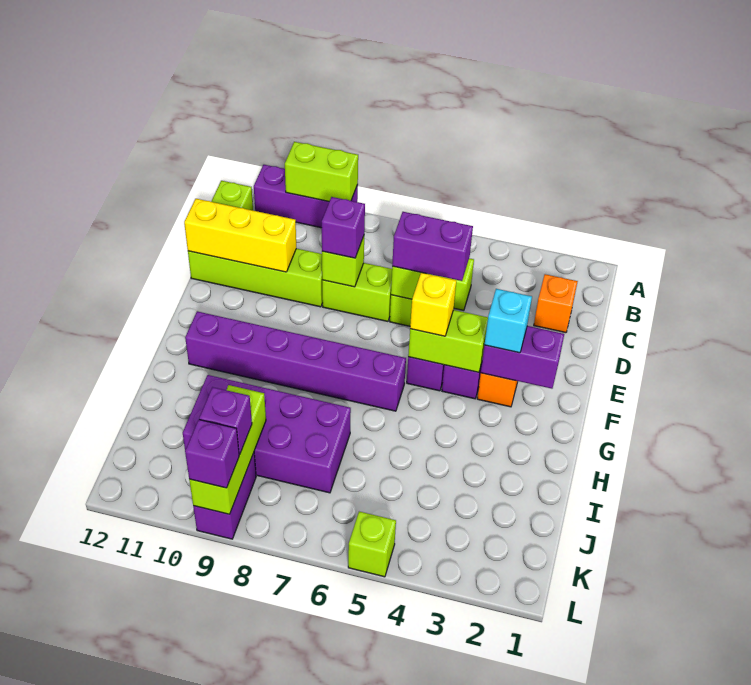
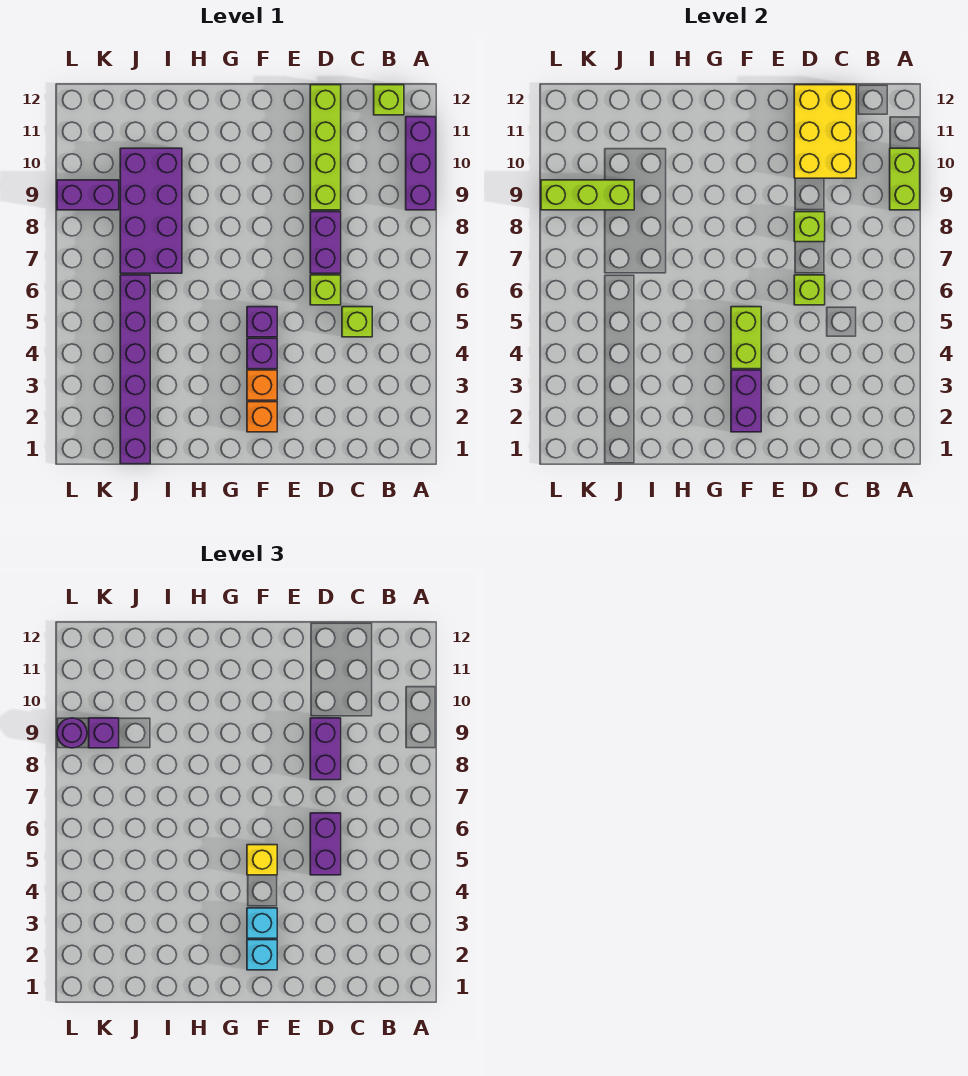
orange 1x1 brick [534,274,578,333] -> orange 1x1 brick moved to [247,402,277,432]
lime 1x2 brick [322,263,392,321] -> purple 1x2 brick [310,212,341,273]
purple 1x1 brick [322,197,365,258] -> purple 1x2 brick [310,718,341,780]
yellow 1x3 brick [184,199,296,272] -> yellow 2x3 brick [794,85,856,178]
none -> cyan 1x1 brick [247,940,277,970]
purple 1x6 brick [185,311,406,411] -> purple 1x6 brick moved to [120,275,150,464]
lime 1x1 brick [348,512,396,577] -> none
purple 1x1 brick [185,420,239,488] -> purple 1x1 round brick [57,718,87,748]

